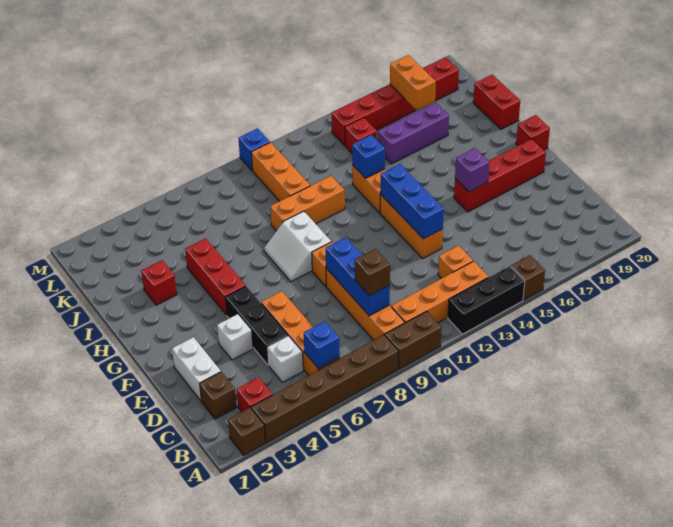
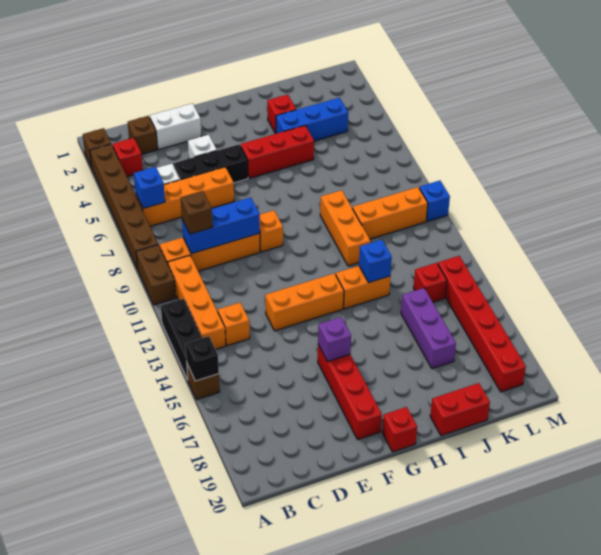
none -> black 1x1 brick [186,336,219,381]
blue 1x3 brick [380,164,444,239] -> blue 1x3 brick moved to [276,98,348,141]
white 2x2 slope [264,211,331,282] -> none
orange 1x2 brick [390,55,436,110] -> none

